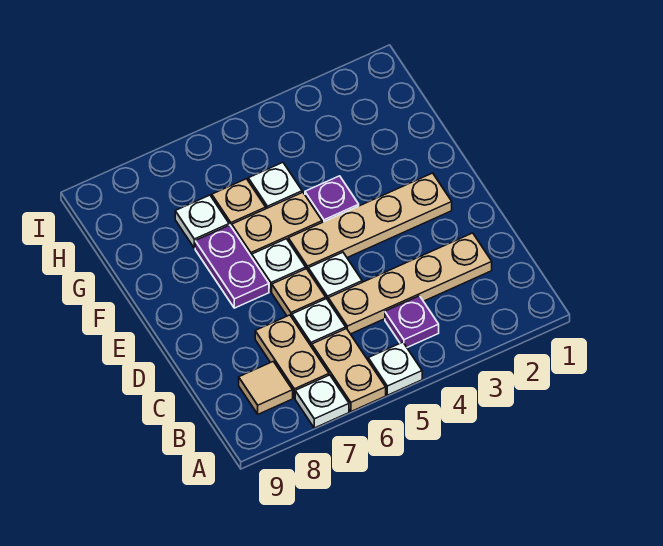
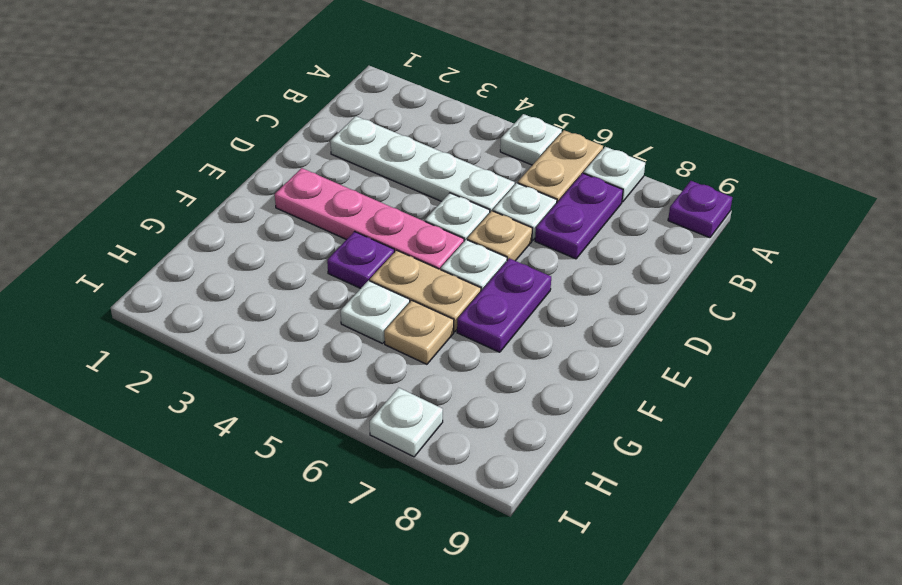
purple 1x1 plate [385,296,439,347] -> purple 1x1 plate moved to [668,181,732,238]
tan 1x2 plate [255,315,329,398] -> purple 1x2 plate [535,173,623,259]
tan 1x1 tile [239,361,293,414] -> none
tan 1x4 plate [328,233,492,334] -> white 1x4 plate [330,116,515,212]
tan 1x4 plate [288,173,452,270] -> pink 1x4 plate [275,168,464,270]
white 1x1 plate [175,195,229,248] -> white 1x1 plate moved to [370,388,443,457]

